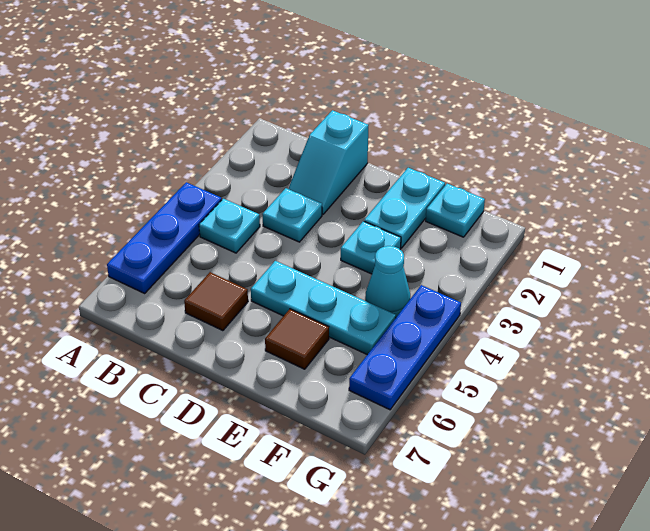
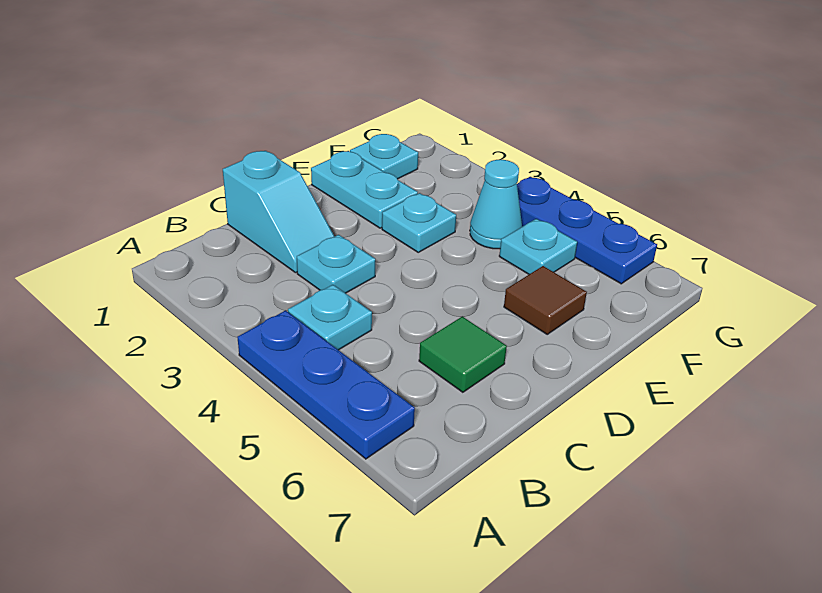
brown 1x1 tile [184,272,248,331] -> green 1x1 tile [419,316,507,392]
cyan 1x3 plate [251,261,396,355] -> cyan 1x1 plate [499,219,577,274]

